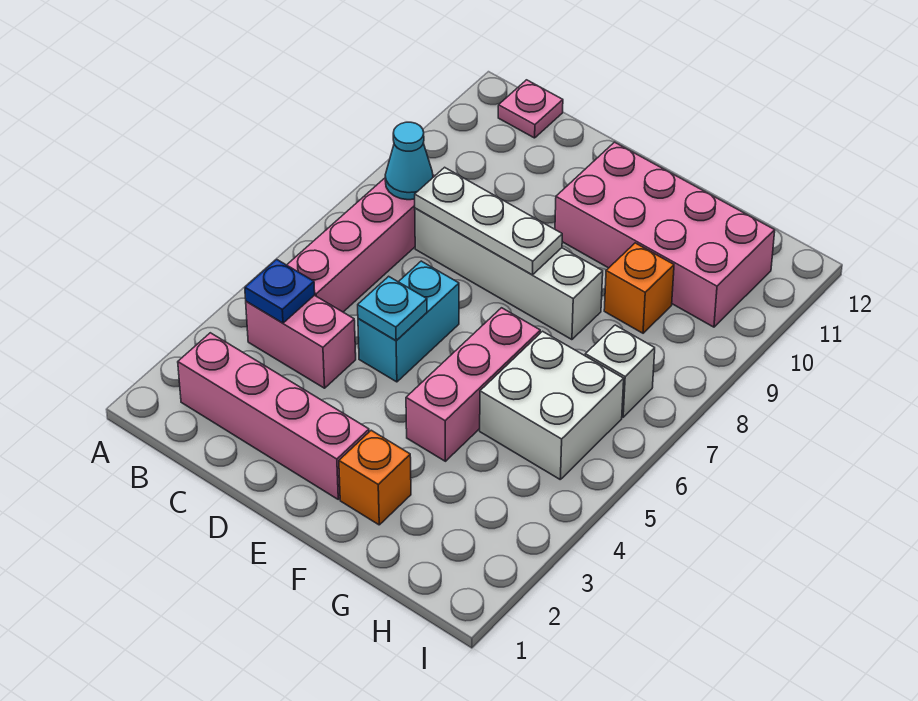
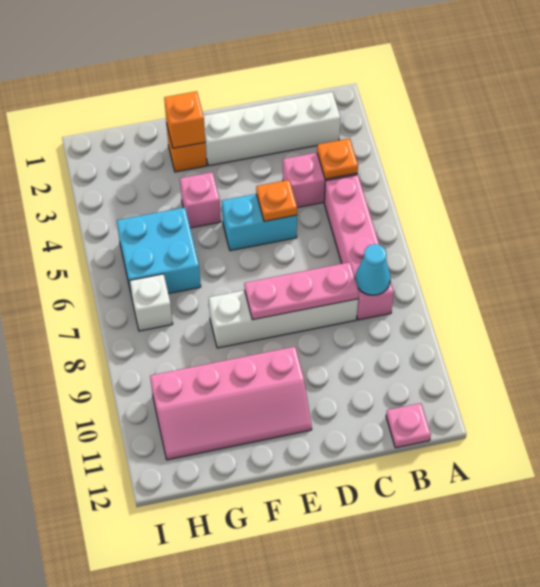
pink 1x4 brick [178,333,369,499] -> white 1x4 brick [203,92,340,166]
blue 1x1 plate [245,259,315,323] -> orange 1x1 plate [317,138,358,179]
white 1x3 plate [415,167,562,275] -> pink 1x3 plate [244,262,359,320]
cyan 1x2 brick [358,261,459,382] -> cyan 1x2 brick turned to [222,194,297,251]
cyan 1x1 plate [358,276,427,341] -> orange 1x1 plate [256,180,297,221]
pink 2x4 brick [555,142,775,327] -> pink 2x4 slope [150,347,312,460]
pink 1x3 brick [406,308,540,461] -> pink 1x1 brick [180,172,221,228]
white 2x2 brick [480,331,624,479] -> cyan 2x2 brick [117,207,201,297]
orange 1x1 brick [604,243,674,333] -> orange 1x1 brick moved to [164,91,205,148]

